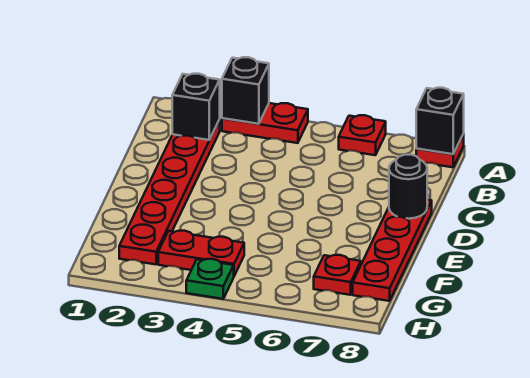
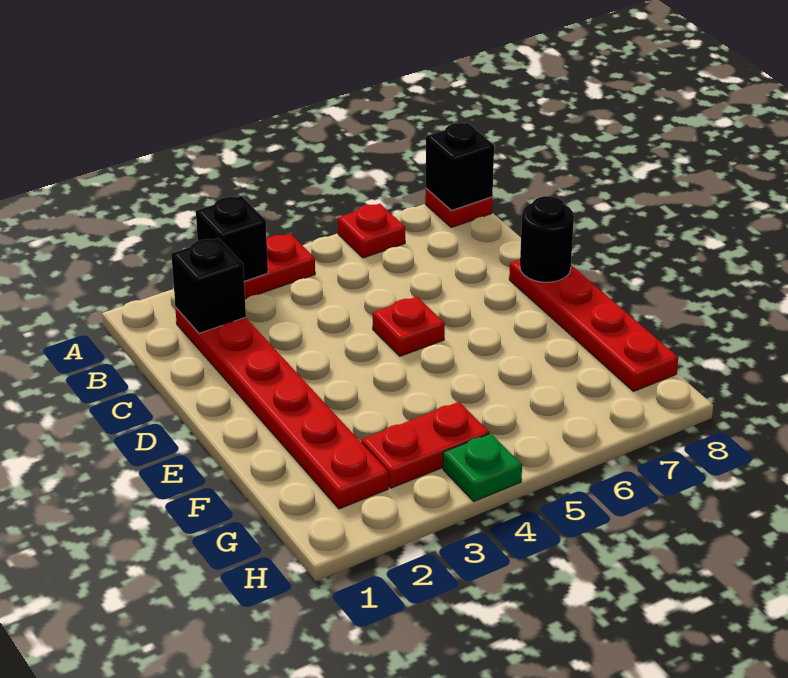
red 1x1 plate [314,255,361,295] -> red 1x1 plate moved to [373,297,445,356]

